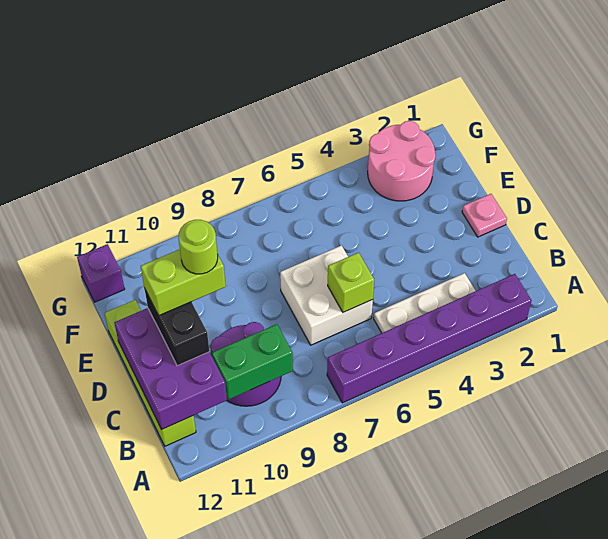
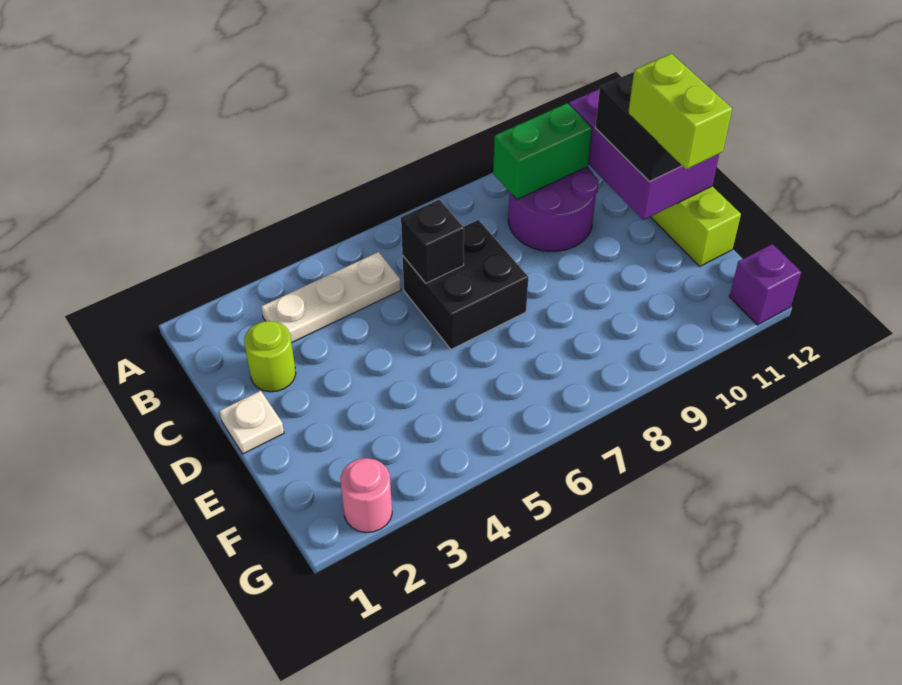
purple 1x6 brick [327,274,532,403] -> none
white 2x2 brick [280,245,373,345] -> black 2x2 brick [403,220,528,349]
lime 1x1 brick [328,253,374,312] -> black 1x1 brick [401,200,464,283]
pink 1x1 plate [462,194,507,237] -> white 1x1 plate [219,391,284,454]
lime 1x2 brick [141,249,226,315] -> lime 1x2 brick turned to [628,54,732,169]
lime 1x1 round brick [178,220,218,274] -> lime 1x1 round brick moved to [244,321,296,392]
pink 2x2 round brick [368,121,436,201] -> pink 1x1 round brick [340,458,392,533]

